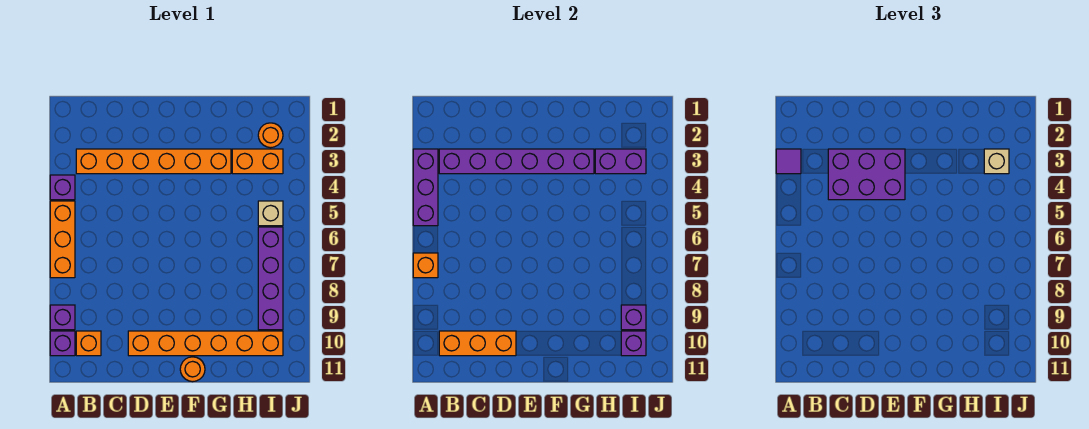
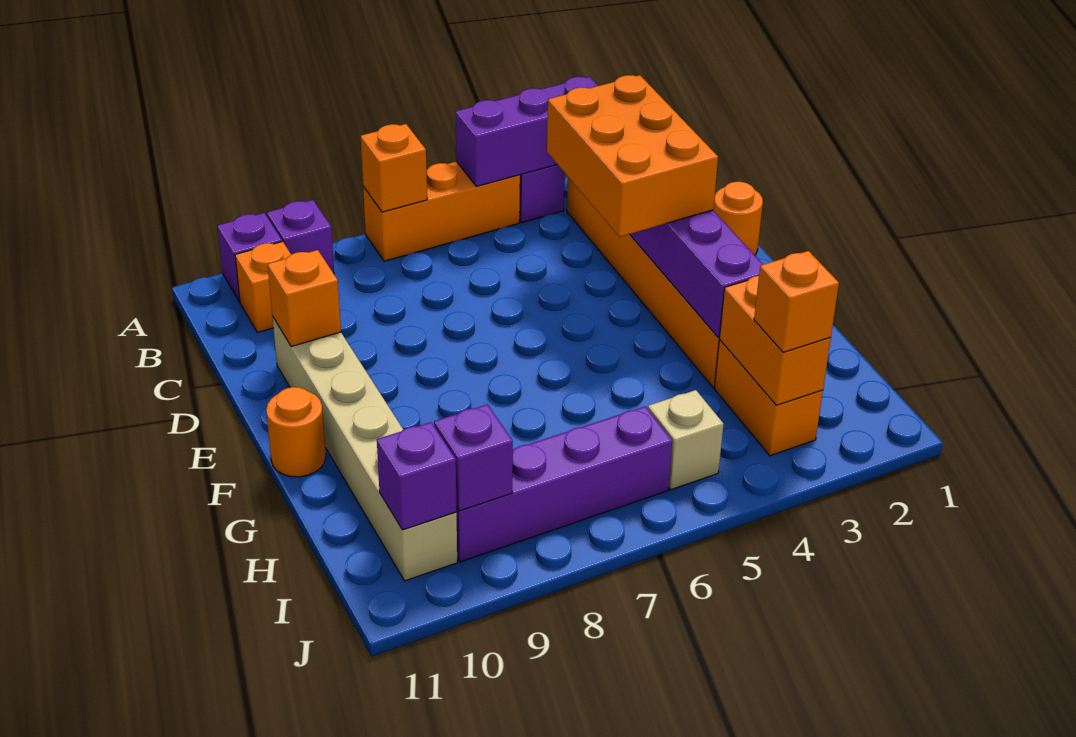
purple 1x1 tile [776,149,801,174] -> none
orange 1x3 brick [439,331,516,356] -> orange 1x1 brick [268,250,341,347]
purple 2x3 brick [828,149,905,200] -> orange 2x3 brick [547,75,718,237]
orange 1x6 brick [128,331,283,356] -> tan 1x6 brick [272,316,457,581]
purple 1x2 brick [595,149,646,174] -> orange 1x2 brick [719,276,831,405]
orange 1x1 round brick [258,123,283,148] -> orange 1x1 round brick moved to [713,182,763,255]
tan 1x1 brick [984,149,1009,174] -> orange 1x1 brick [754,251,839,353]

